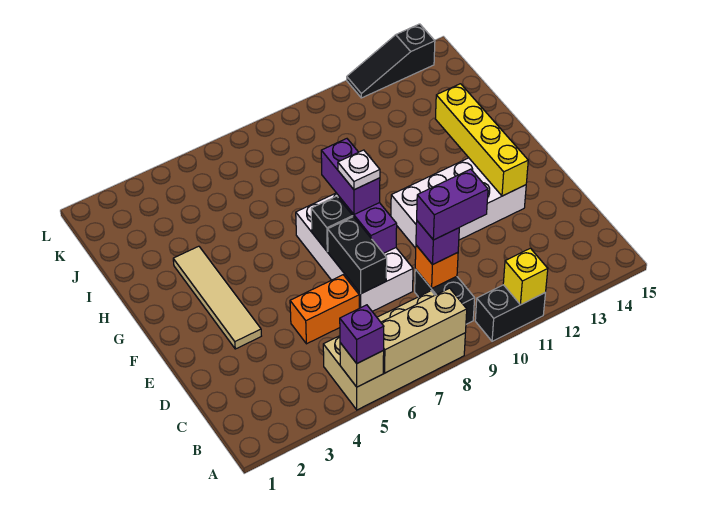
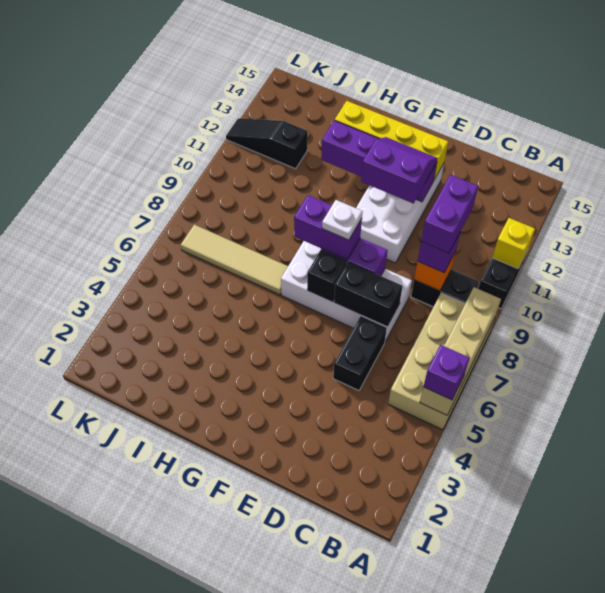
orange 1x2 brick [290,275,359,344] -> black 1x2 brick [333,316,387,391]
tan 1x4 tile [173,246,261,349] -> tan 1x4 tile moved to [181,225,288,295]
none -> purple 2x2 slope [361,137,438,203]
none -> purple 1x4 brick [321,120,437,202]
black 1x3 slope [347,24,435,98] -> black 1x3 slope turned to [226,118,308,169]

